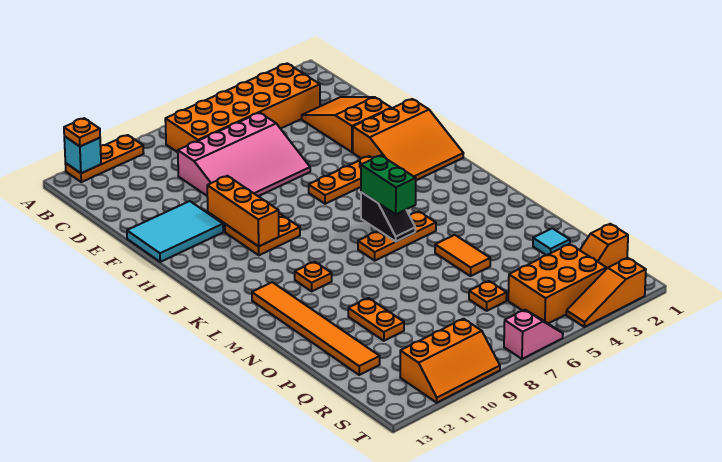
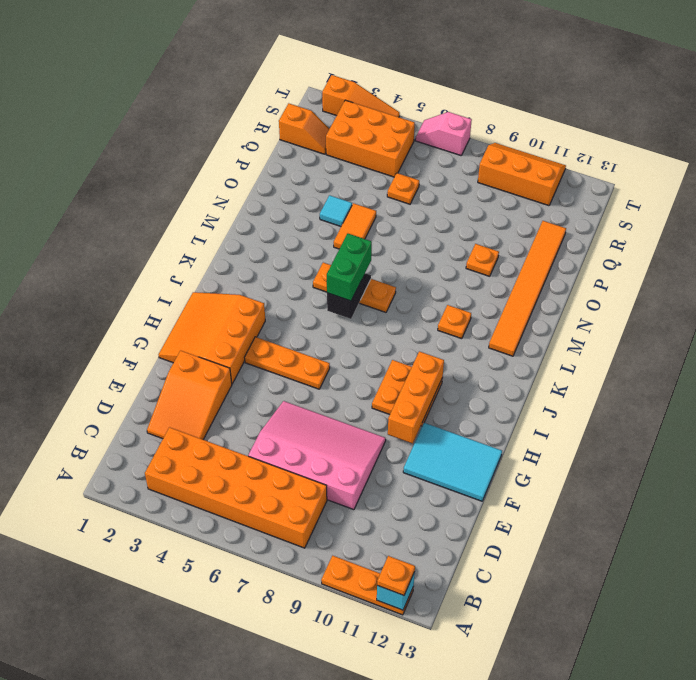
orange 3x3 slope [353,99,463,180] -> orange 3x3 slope turned to [158,292,265,384]
orange 1x2 plate [348,298,404,341] -> orange 1x1 plate [466,244,499,276]
cyan 1x1 tile [533,228,570,255] -> cyan 1x1 tile moved to [320,195,352,226]

